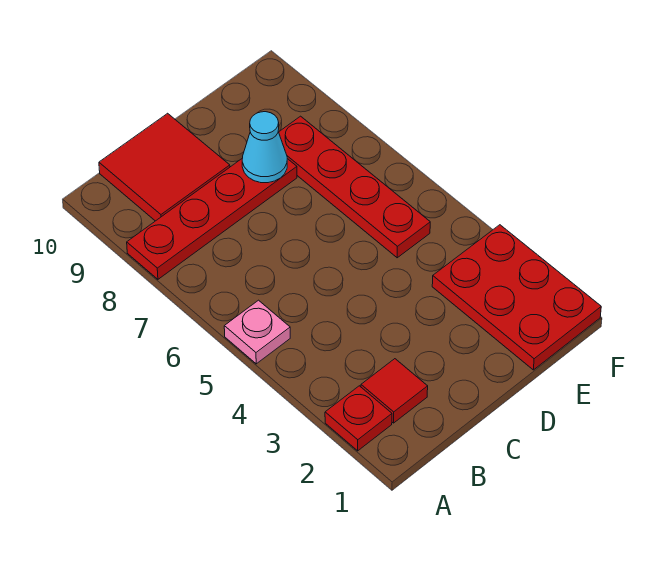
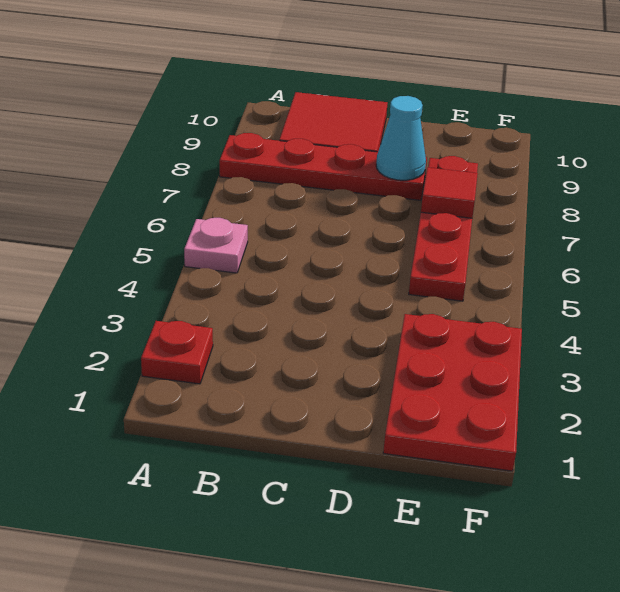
red 1x1 tile [361,359,428,423] -> red 1x1 tile moved to [421,167,478,218]

